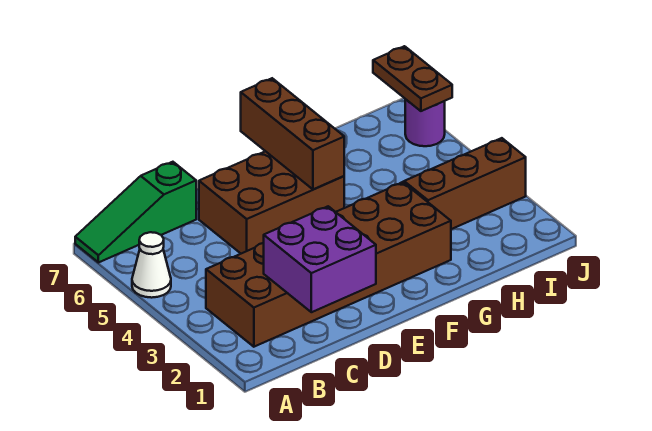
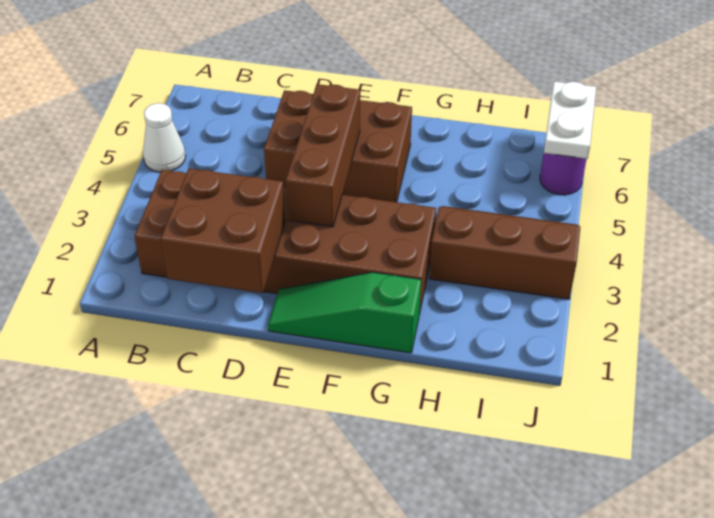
green 1x3 slope [75,162,196,263] -> green 1x3 slope moved to [268,272,421,353]
purple 2x2 brick [264,206,376,312] -> brown 2x2 brick [161,168,285,293]
brown 1x3 brick [241,78,344,189] -> brown 1x3 brick moved to [286,84,360,227]
brown 1x2 plate [373,46,452,111] -> white 1x2 plate [544,81,596,159]

